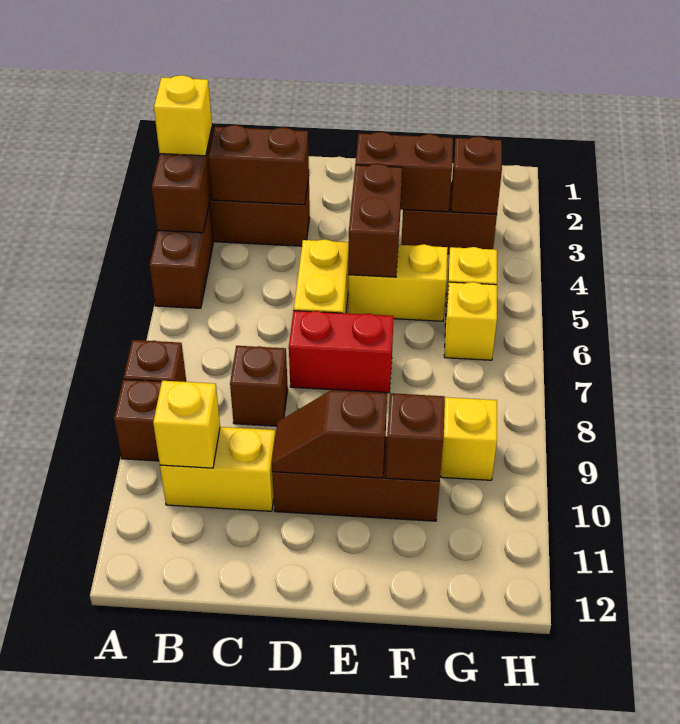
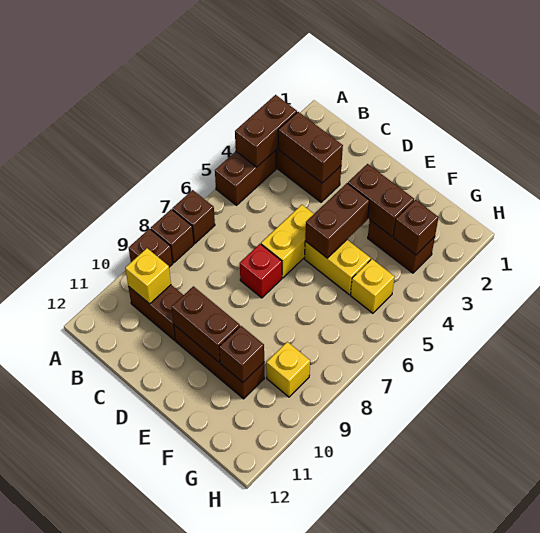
yellow 1x1 brick [154,75,212,156] -> none
yellow 1x2 brick [160,427,275,511] -> brown 1x2 brick [128,285,183,340]
brown 1x1 brick [230,346,288,426] -> brown 1x1 brick moved to [172,190,215,243]
red 1x2 brick [289,311,394,393] -> red 1x1 brick [240,244,282,298]
brown 1x2 slope [272,390,387,478] -> brown 1x2 brick [172,286,240,362]
yellow 1x1 brick [444,282,497,360] -> none

